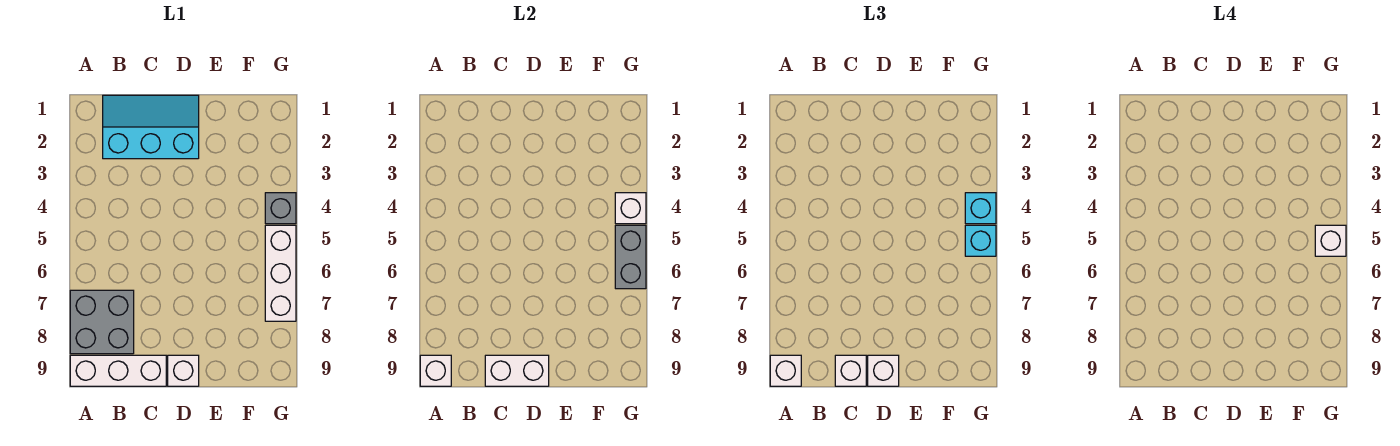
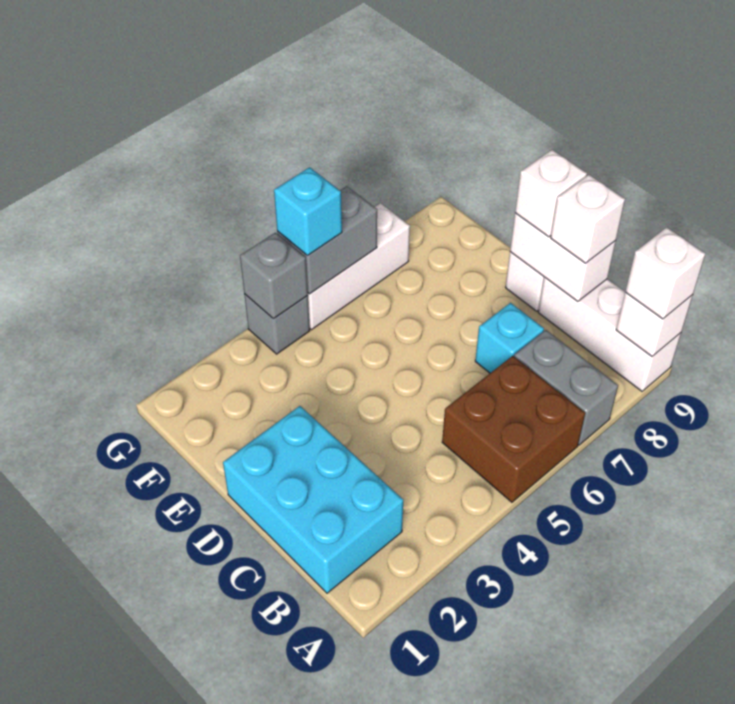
none -> brown 2x2 brick [442,356,585,502]
grey 2x2 brick [70,290,134,354] -> grey 1x2 brick [514,330,618,445]
cyan 2x3 slope [103,95,199,159] -> cyan 2x3 brick [223,406,403,593]
white 1x1 brick [615,193,646,224] -> grey 1x1 brick [240,233,308,319]
cyan 1x1 brick [965,193,996,224] -> cyan 1x1 brick moved to [475,303,544,373]
white 1x1 brick [1315,225,1346,256] -> none

